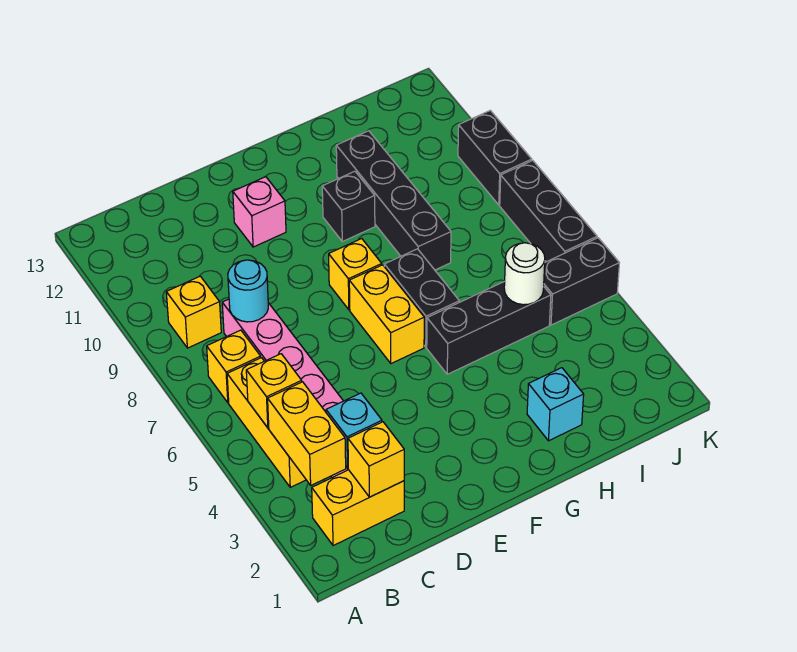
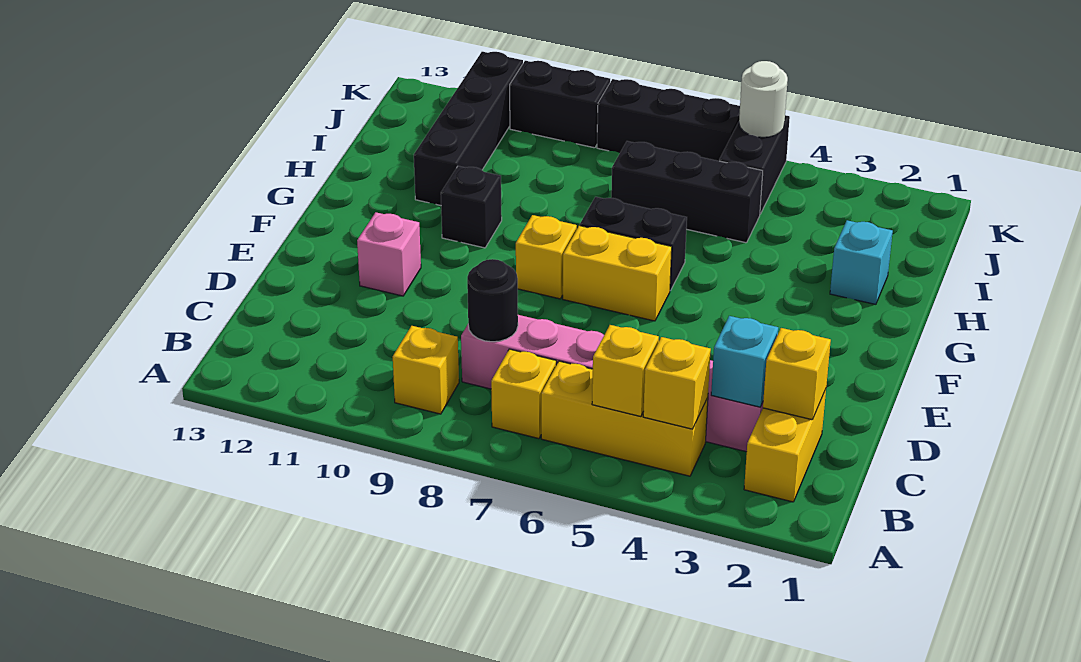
yellow 1x2 brick [268,382,346,485] -> yellow 1x1 brick [643,337,711,429]
cyan 1x1 round brick [228,260,268,322] -> black 1x1 round brick [467,259,518,342]
black 1x3 brick [427,281,551,374] -> black 1x3 brick turned to [611,141,763,243]
black 1x4 brick [336,131,451,270] -> black 1x4 brick turned to [414,52,523,205]
white 1x1 round brick [504,243,545,305] -> white 1x1 round brick moved to [739,61,788,137]

